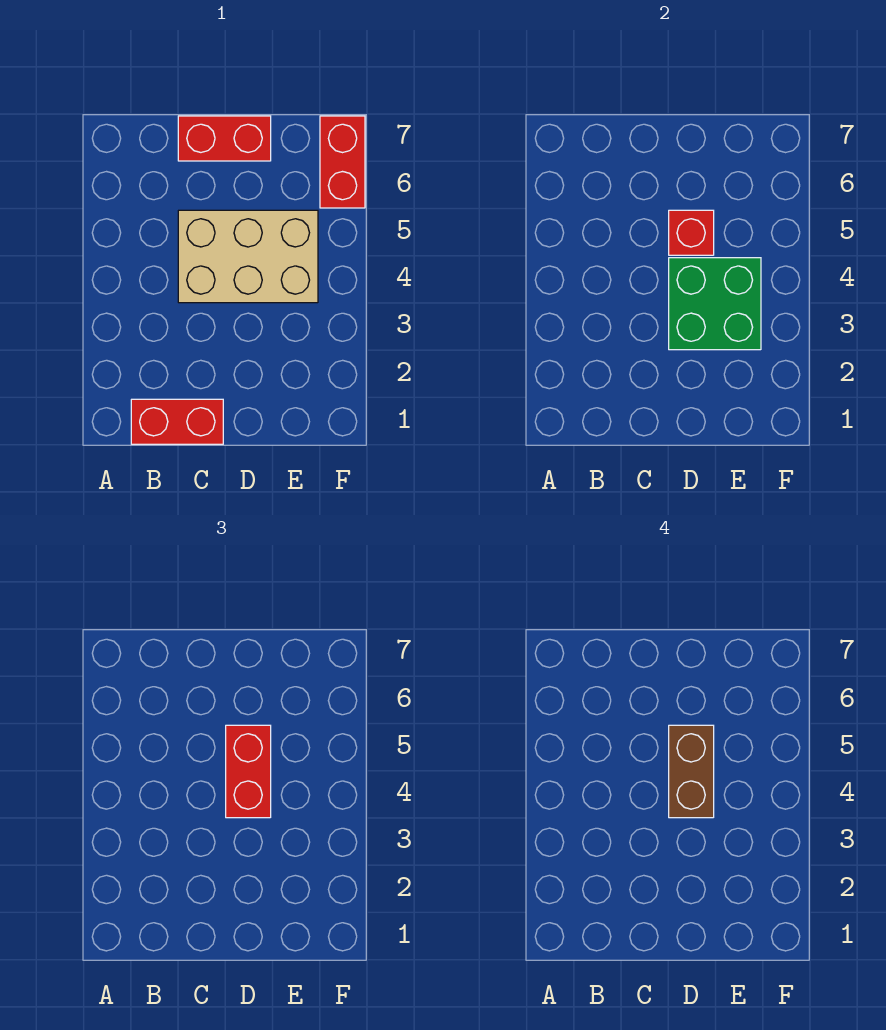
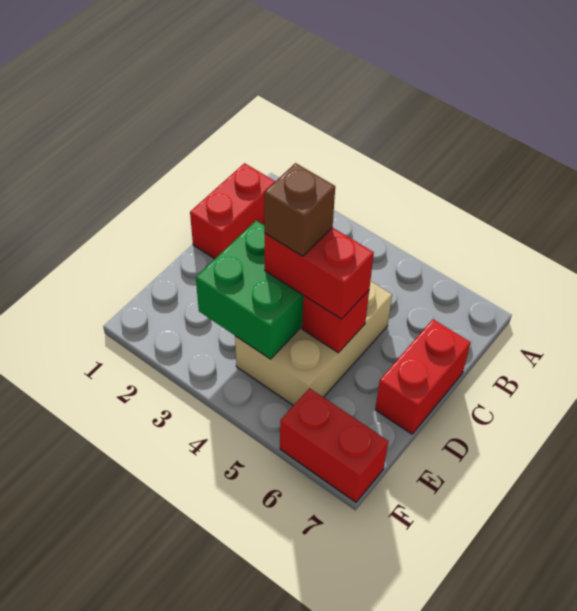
brown 1x2 brick [669,725,714,818] -> brown 1x1 brick [264,163,335,256]

